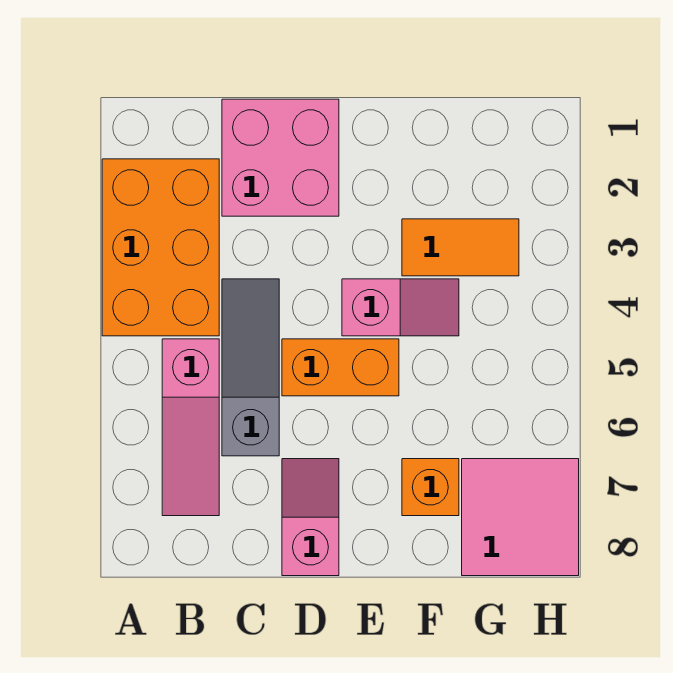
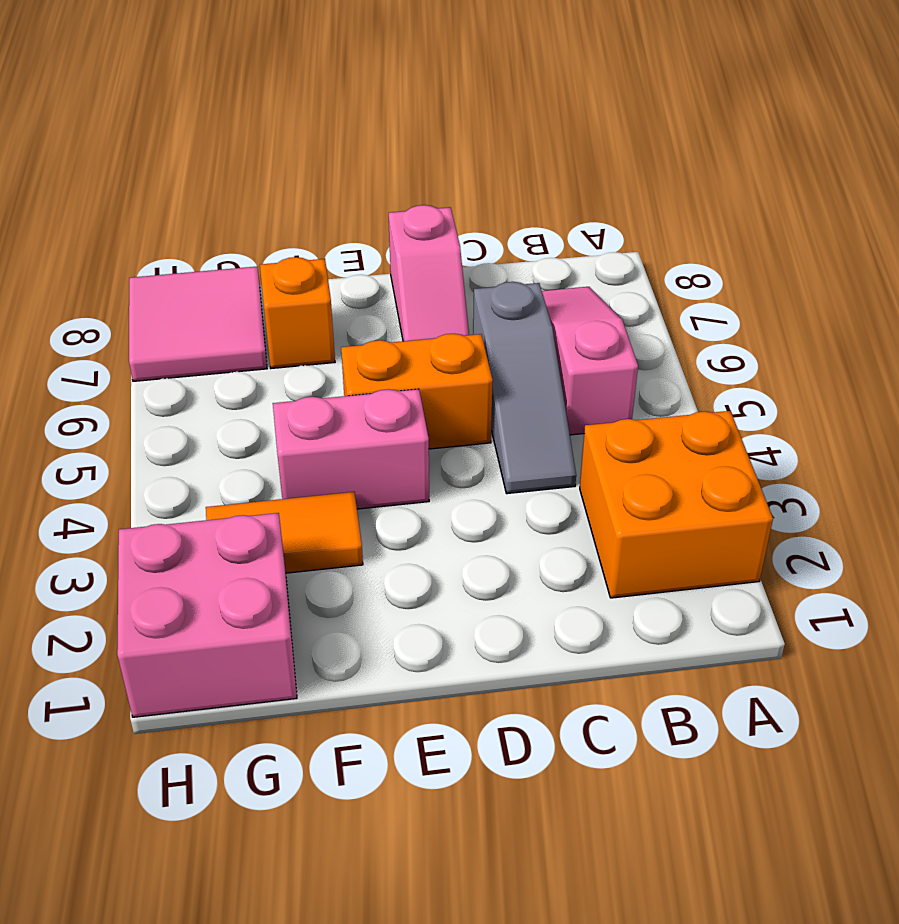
orange 2x3 brick [102,159,219,336] -> orange 2x2 brick [580,411,773,598]
pink 2x2 brick [222,99,339,216] -> pink 2x2 brick moved to [117,513,297,717]
pink 1x2 slope [342,279,459,336] -> pink 1x2 brick [273,389,429,509]

